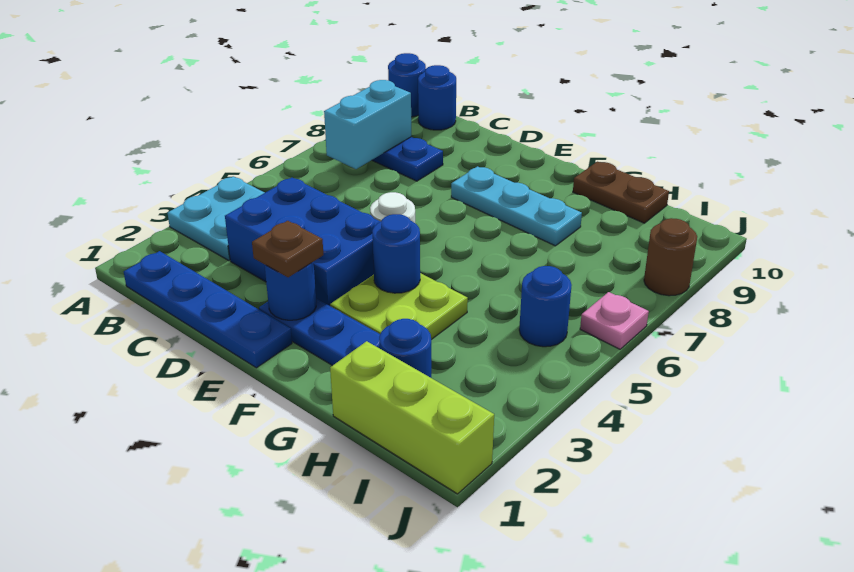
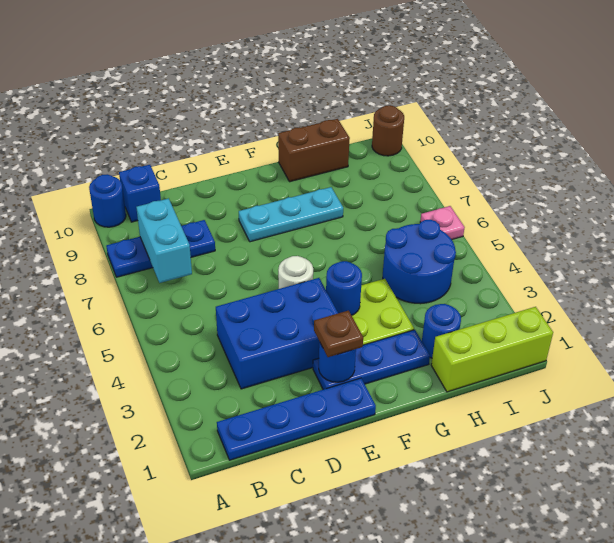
cyan 2x2 plate [168,176,265,260] -> none
blue 1x1 round brick [418,65,456,130] -> blue 1x1 brick [119,165,161,222]
brown 1x2 plate [573,162,669,223] -> brown 1x2 brick [278,119,350,182]
blue 1x1 round brick [519,266,571,347] -> blue 2x2 round brick [383,220,456,304]
brown 1x1 round brick [644,218,697,296] -> brown 1x1 round brick moved to [372,105,404,156]

